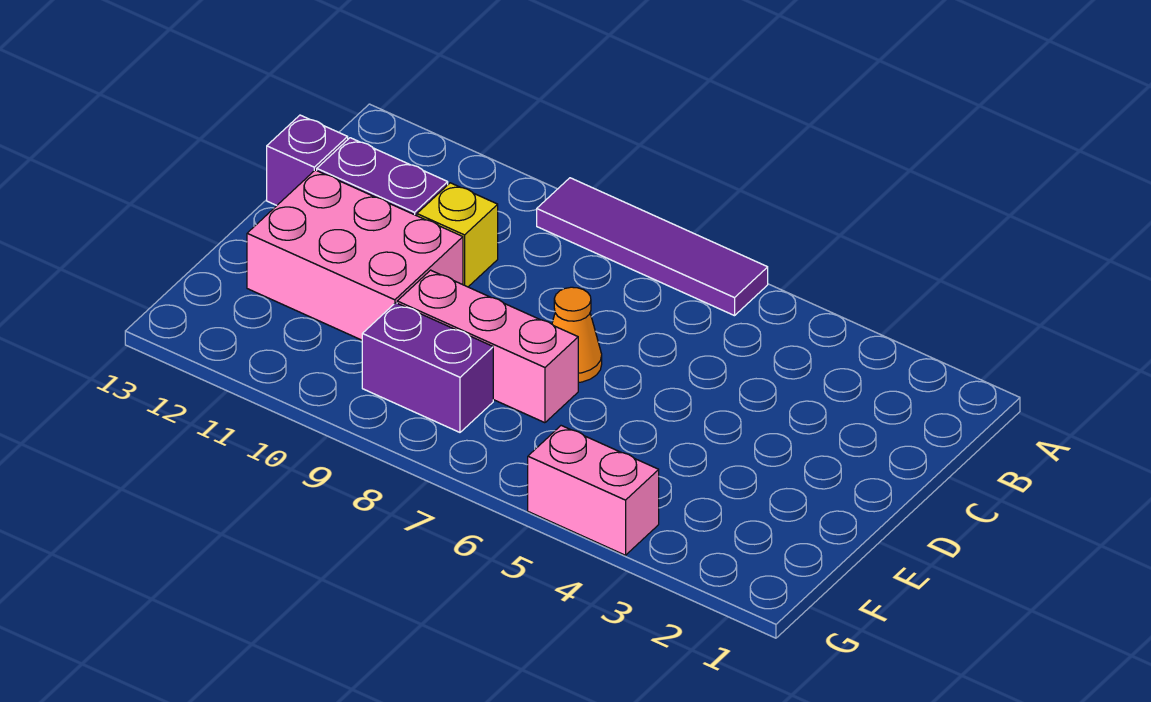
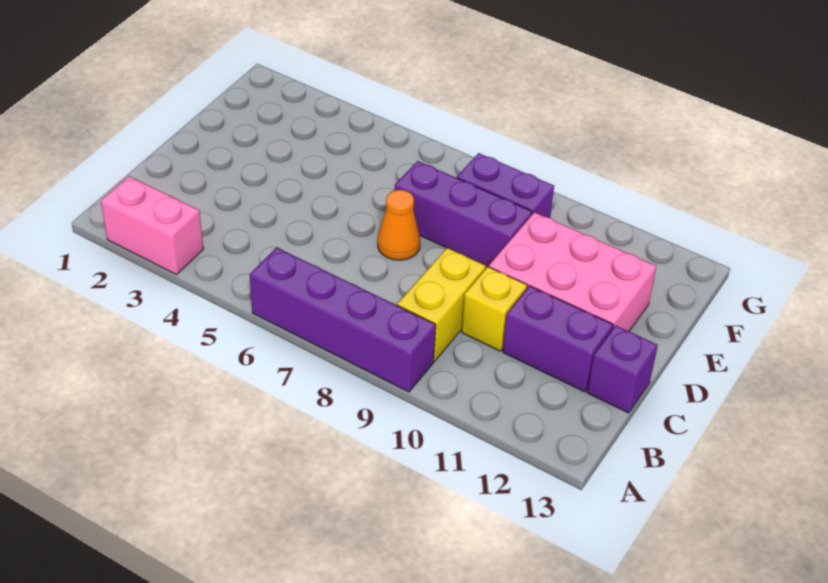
purple 1x4 tile [537,178,768,316] -> purple 1x4 brick [250,247,436,392]
none -> yellow 1x2 brick [397,248,486,361]
pink 1x3 brick [397,270,578,423] -> purple 1x3 brick [395,161,532,267]
pink 1x2 brick [528,426,659,555] -> pink 1x2 brick moved to [101,176,203,275]

